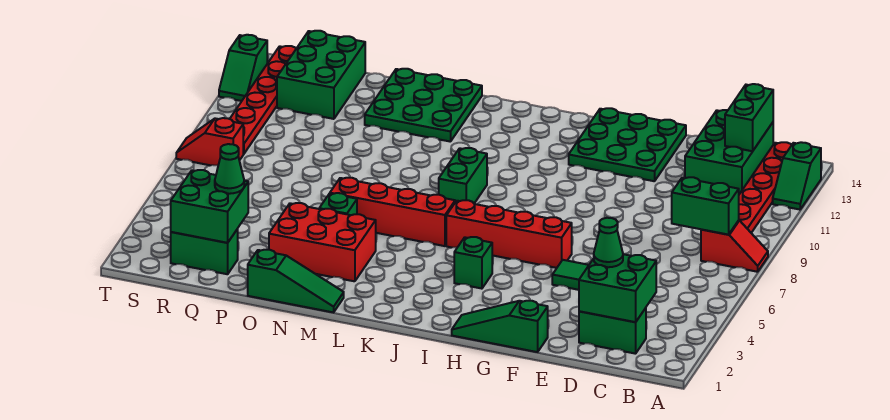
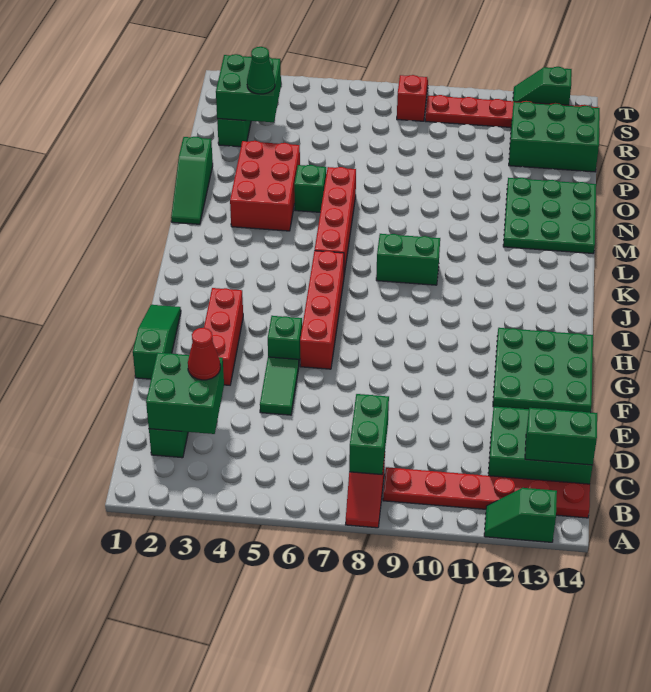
green 1x1 cone [594,218,623,267] -> red 1x1 cone [188,328,220,380]
none -> red 1x3 brick [204,288,243,385]
green 1x1 brick [454,237,492,289] -> green 1x1 brick moved to [268,316,302,363]

